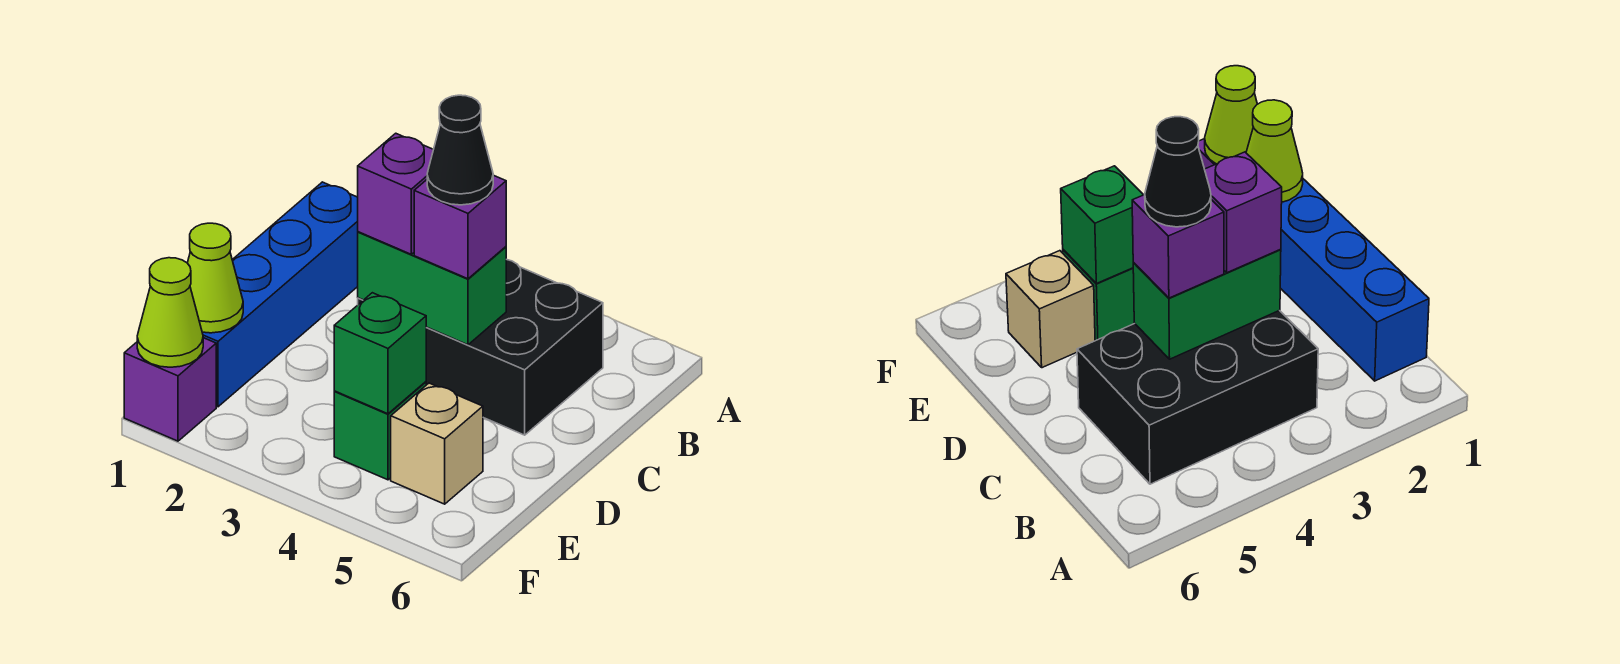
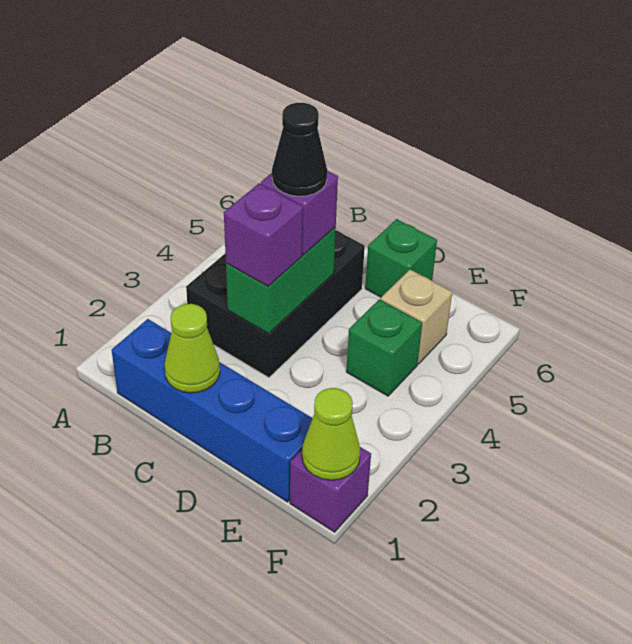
lime 1x1 cone [188,223,243,333] -> lime 1x1 cone moved to [165,304,220,393]
green 1x1 brick [334,293,426,414] -> green 1x1 brick moved to [365,219,437,297]

